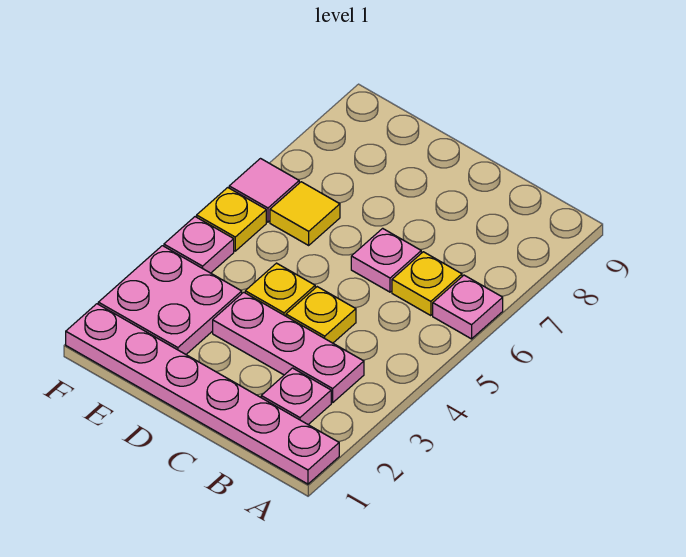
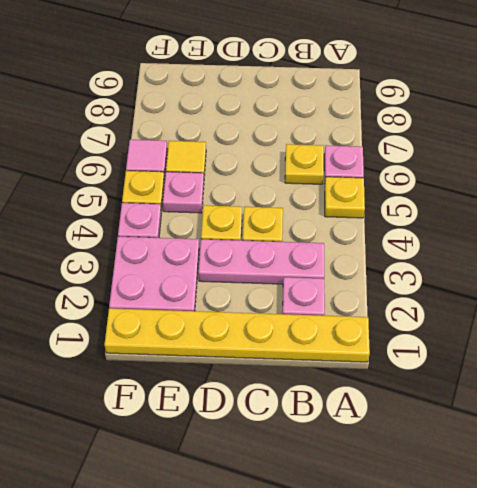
pink 1x6 plate [66,304,339,484] -> yellow 1x6 plate [104,308,370,362]
none -> yellow 1x1 plate [325,177,365,218]
pink 1x1 plate [351,228,421,292] -> pink 1x1 plate moved to [163,172,204,213]

